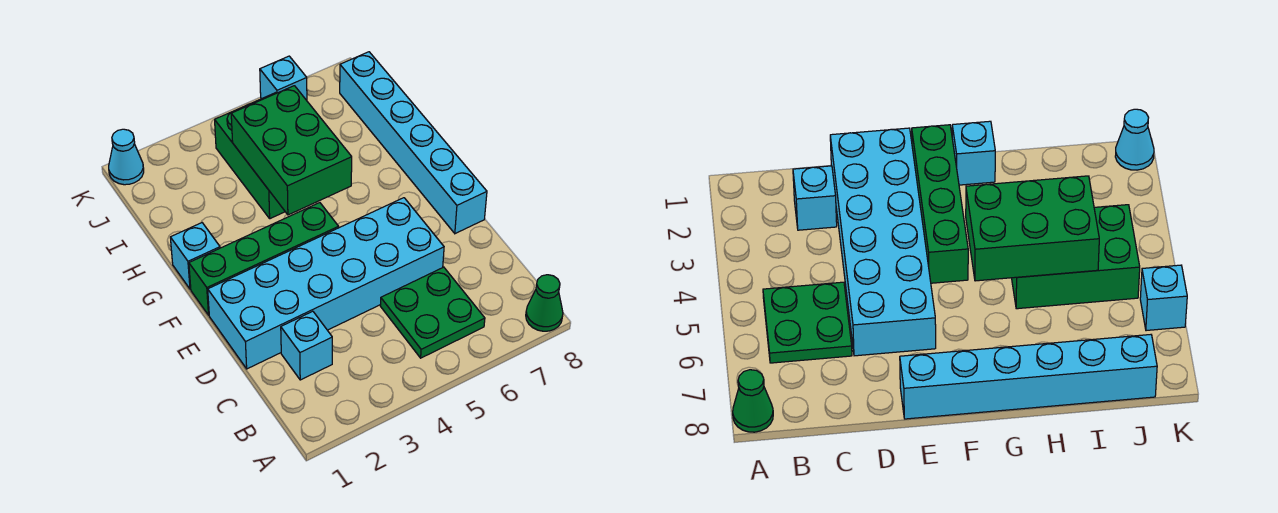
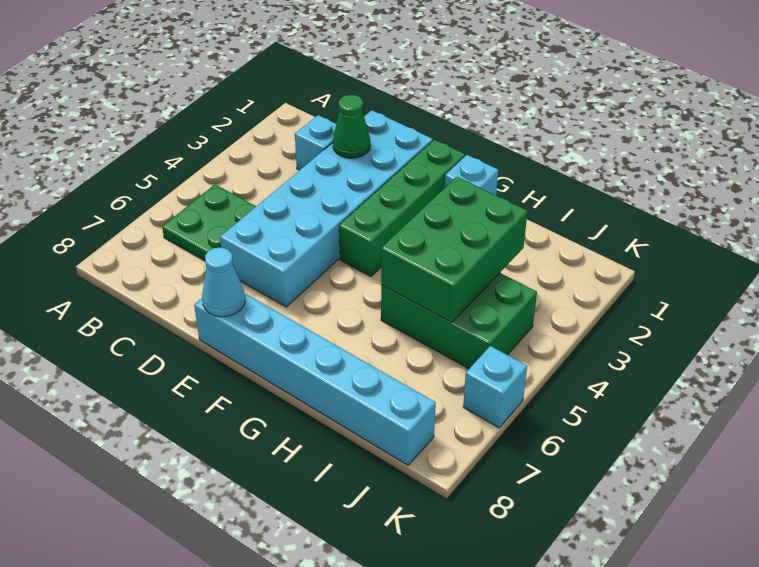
green 1x1 cone [526,275,563,331] -> green 1x1 cone moved to [333,95,370,158]
green 2x3 brick [231,86,352,215] -> green 2x3 brick turned to [381,177,528,323]
cyan 1x1 cone [109,129,144,185] -> cyan 1x1 cone moved to [202,247,245,317]

